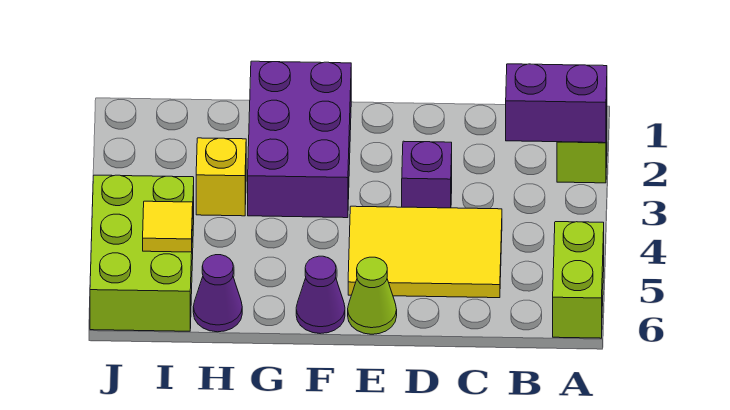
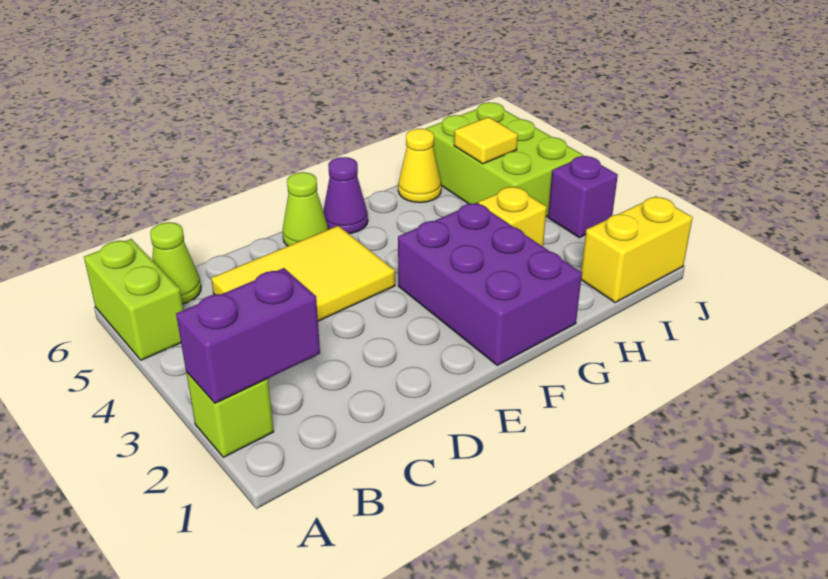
none -> lime 1x1 cone [150,222,201,304]
purple 1x1 brick [402,141,452,208] -> purple 1x1 brick moved to [548,156,618,238]
purple 1x1 cone [193,255,242,332] -> yellow 1x1 cone [398,129,441,203]
none -> yellow 1x2 brick [581,196,693,302]

